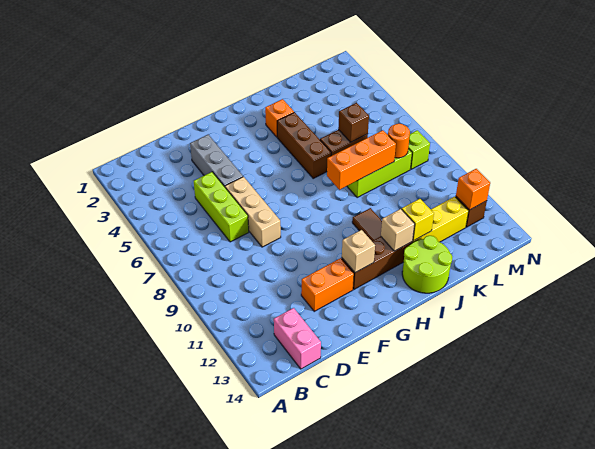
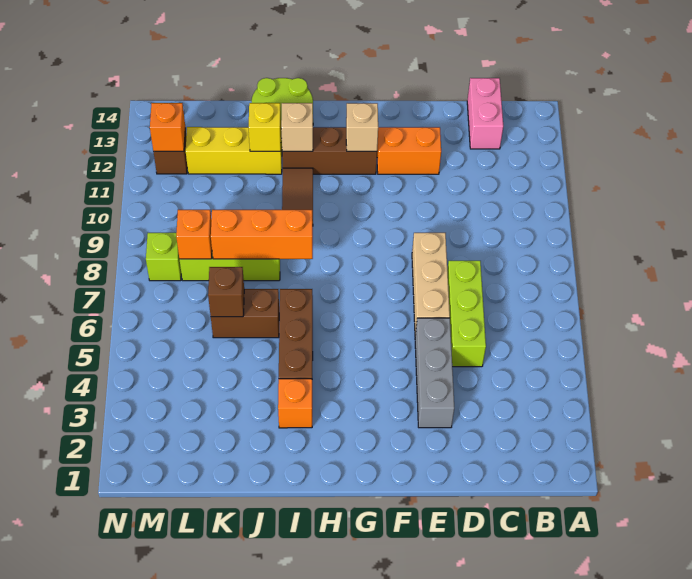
orange 1x1 round brick [388,124,410,158] -> orange 1x1 brick [176,210,212,259]

